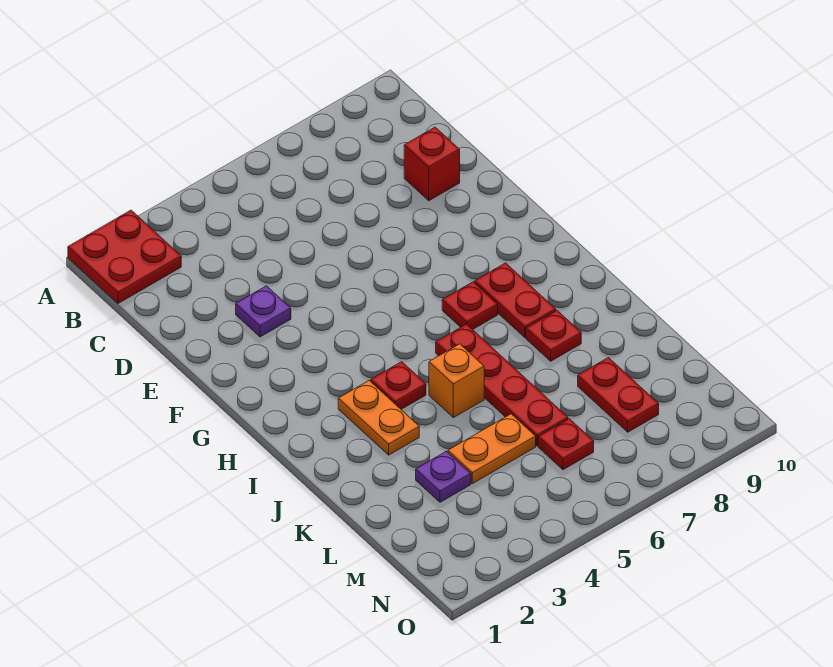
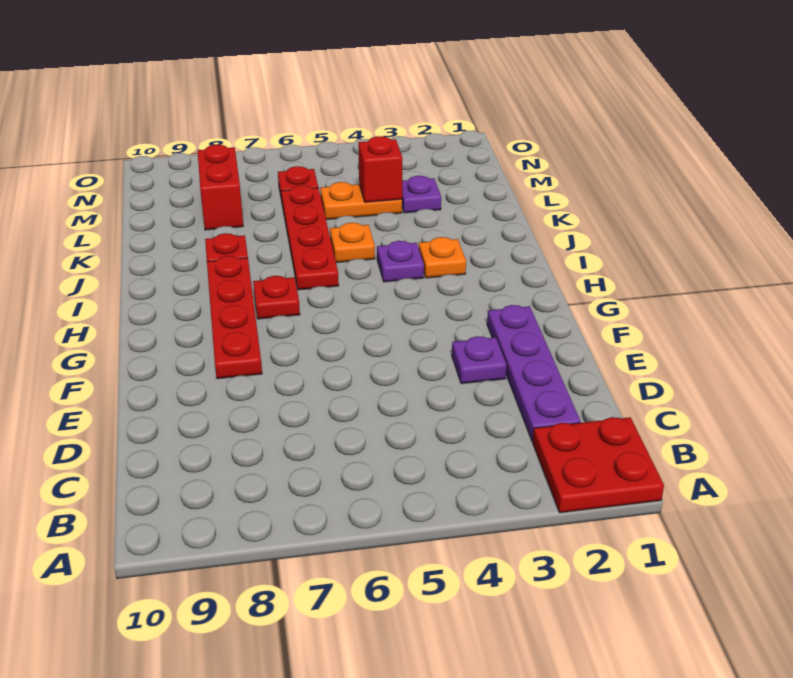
none -> purple 1x4 plate [487,305,581,441]
red 1x1 brick [404,127,460,201] -> red 1x1 brick moved to [358,136,402,202]
red 1x2 plate [475,263,556,338] -> red 1x4 plate [207,256,262,379]
orange 1x2 plate [338,381,419,455] -> orange 1x1 plate [419,237,466,278]
red 1x1 plate [371,362,426,409] -> purple 1x1 plate [377,241,424,282]
orange 1x1 brick [429,344,484,418] -> orange 1x1 plate [330,223,375,263]
red 1x2 plate [578,358,659,432] -> red 1x2 brick [197,145,243,230]

